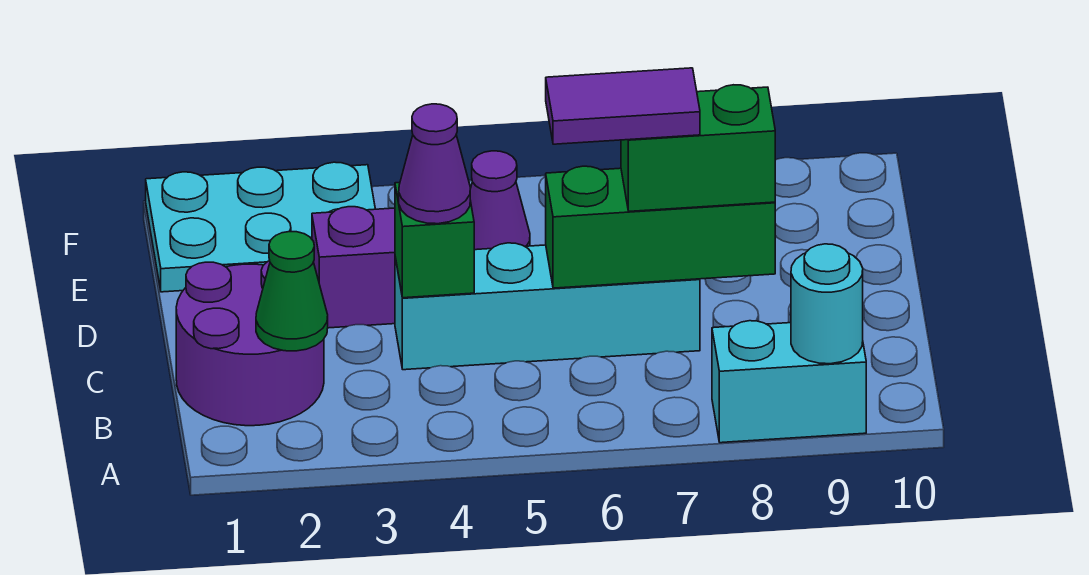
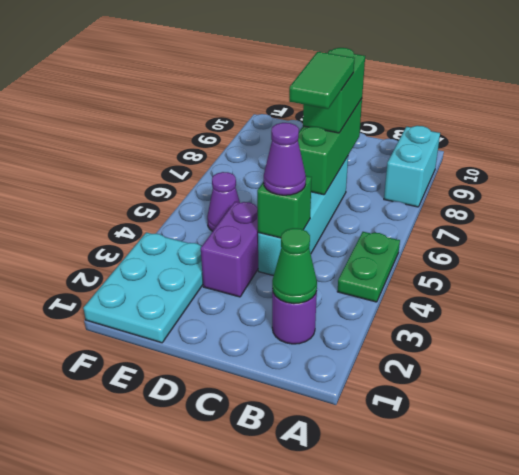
none -> green 1x2 plate [337,232,400,302]
cyan 1x1 round brick [791,244,863,364] -> none
purple 2x2 round brick [176,261,324,426] -> purple 1x1 round brick [272,289,317,344]
purple 1x2 tile [546,68,700,144] -> green 1x2 tile [289,52,355,109]

